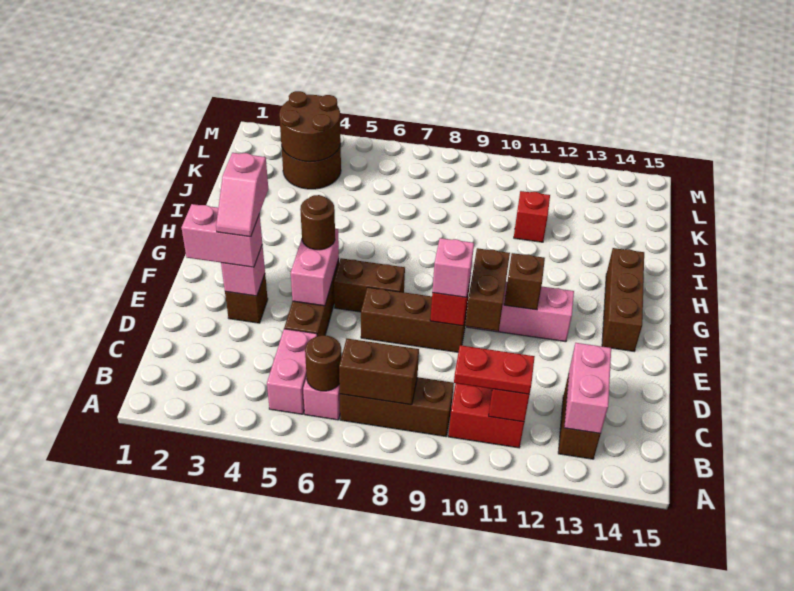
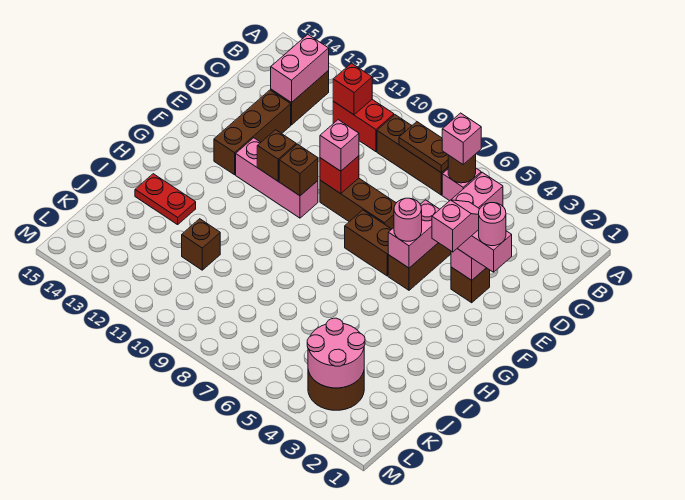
none -> pink 1x1 brick [442,113,481,164]
brown 1x2 brick [339,338,419,405] -> brown 1x2 plate [399,122,448,173]
red 1x2 plate [454,345,535,394] -> red 1x2 plate moved to [135,174,196,225]
none -> pink 1x1 round brick [479,203,506,246]
brown 1x2 brick [465,248,510,331] -> brown 1x1 brick [279,144,318,196]
brown 1x1 round brick [300,195,335,250] -> pink 1x1 round brick [394,198,422,241]
brown 1x3 brick [602,248,644,351] -> brown 1x3 brick moved to [214,90,291,175]
red 1x1 brick [514,191,550,242] -> brown 1x1 brick [182,219,220,270]
brown 2x2 round brick [279,91,341,162] -> pink 2x2 round brick [307,318,365,388]

